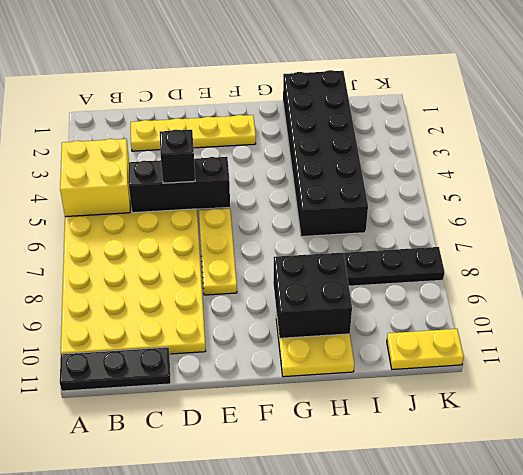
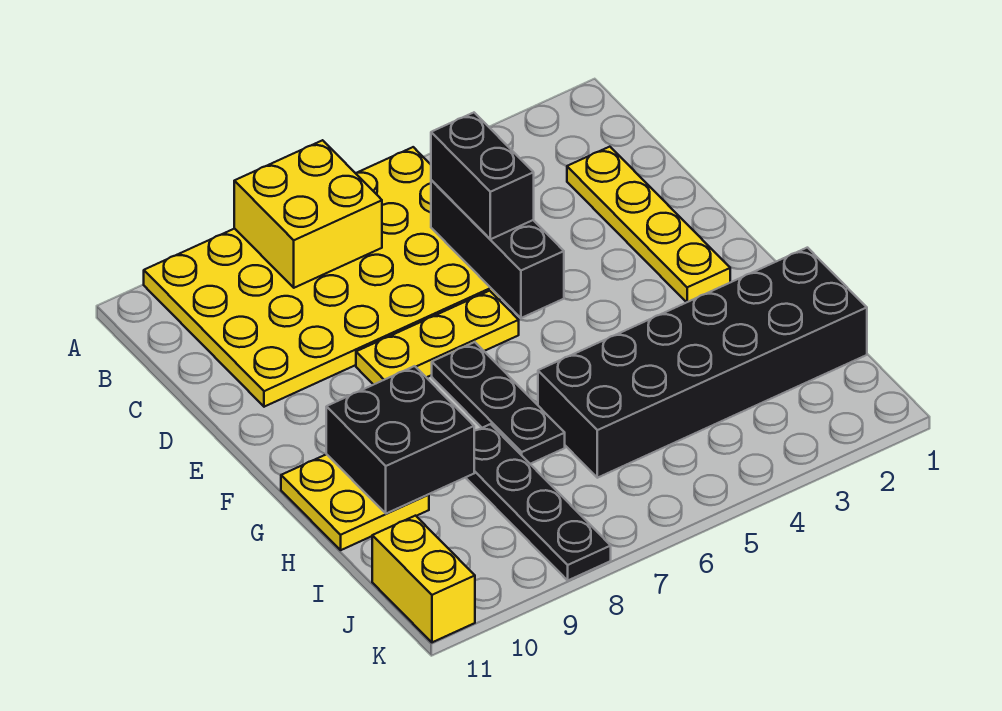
yellow 2x2 brick [60,139,130,217] -> yellow 2x2 brick moved to [234,140,382,288]
black 1x3 plate [60,347,171,391] -> black 1x3 plate moved to [432,342,565,464]
black 1x1 brick [160,130,195,183] -> black 1x2 brick [431,113,534,239]
yellow 1x2 plate [387,329,464,370] -> yellow 1x2 brick [372,516,475,642]

